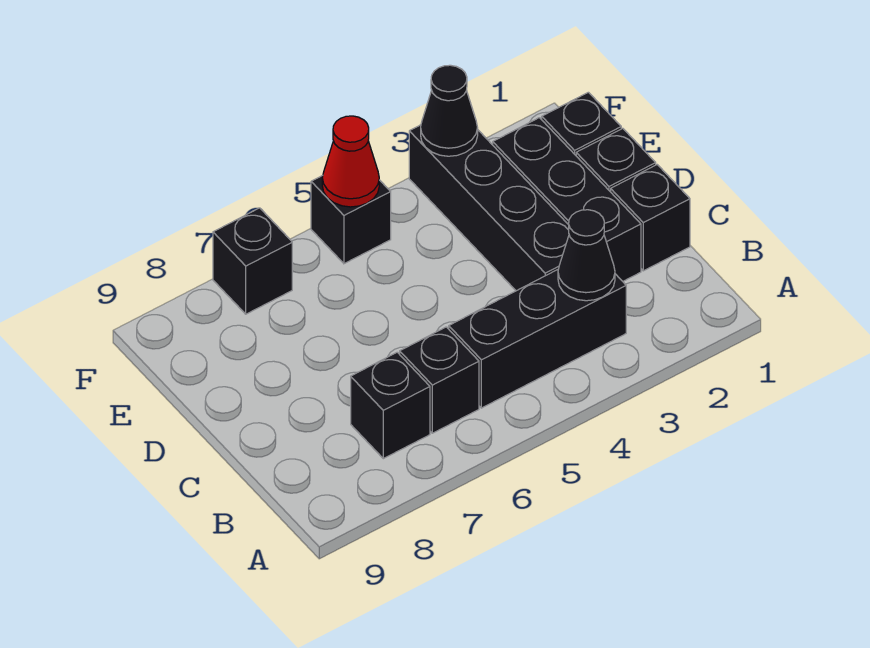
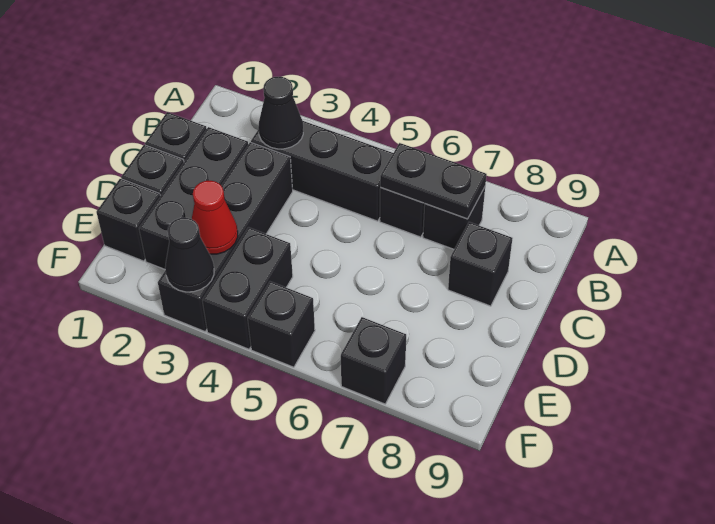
none -> black 1x2 plate [380,143,487,219]
none -> black 1x1 brick [448,222,512,306]
none -> black 1x2 brick [202,227,293,349]
red 1x1 cone [322,116,379,207] -> red 1x1 cone moved to [192,181,238,254]

